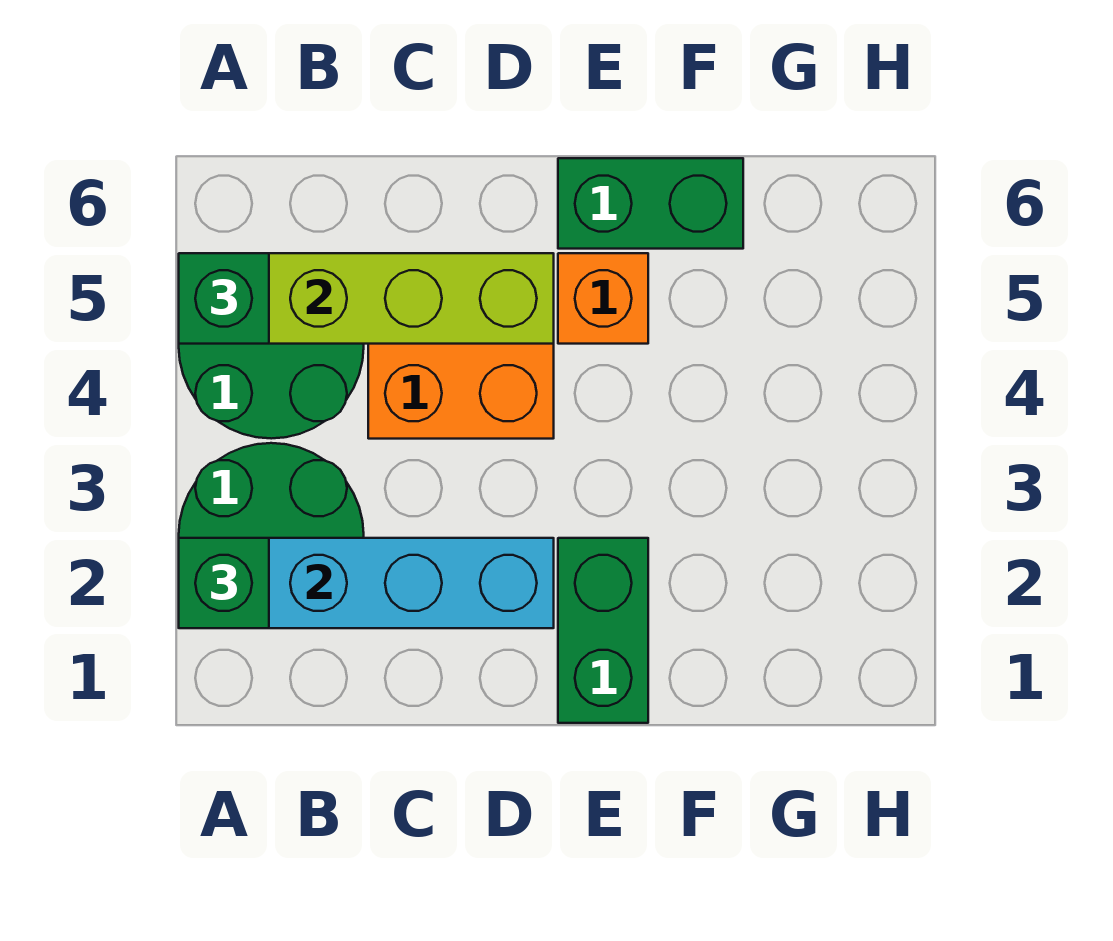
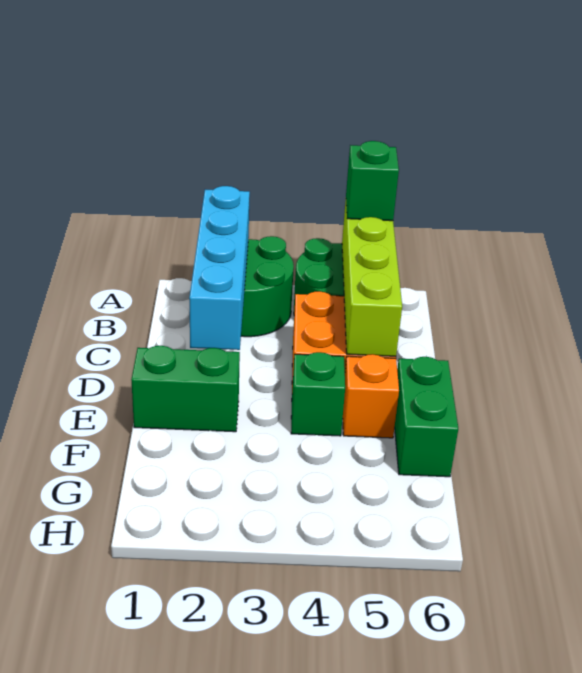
green 1x1 brick [179,538,269,628] -> green 1x1 brick moved to [291,352,345,436]

